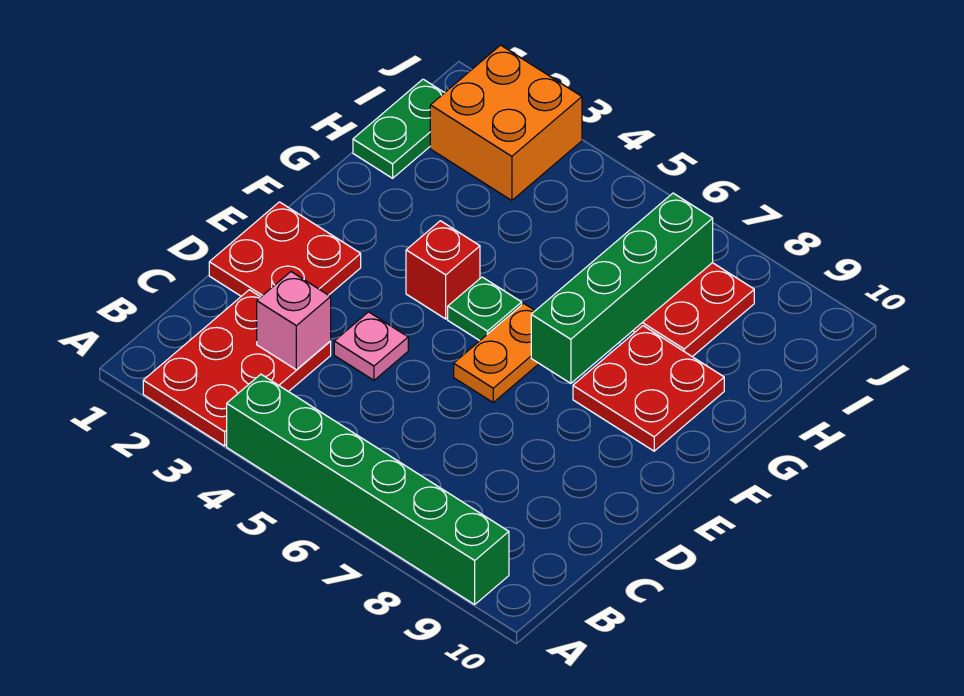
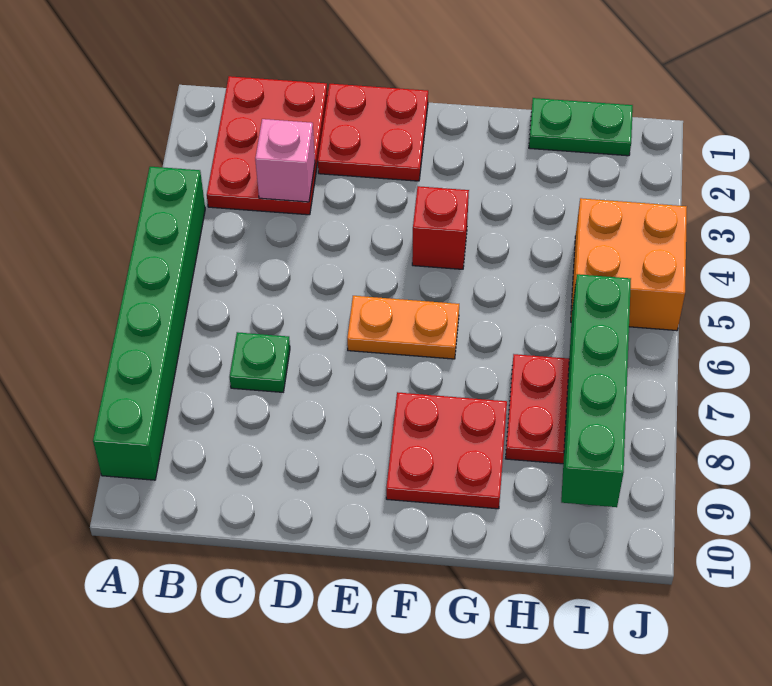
red 2x3 plate [143,290,331,446] -> red 2x3 plate turned to [207,76,327,215]
pink 1x1 plate [334,312,408,380] -> none
green 1x1 plate [448,277,522,341] -> green 1x1 plate moved to [230,332,290,392]
green 1x4 brick [531,193,713,383] -> green 1x4 brick turned to [561,274,631,507]
orange 2x2 brick [430,45,582,201] -> orange 2x2 brick moved to [571,198,687,331]

